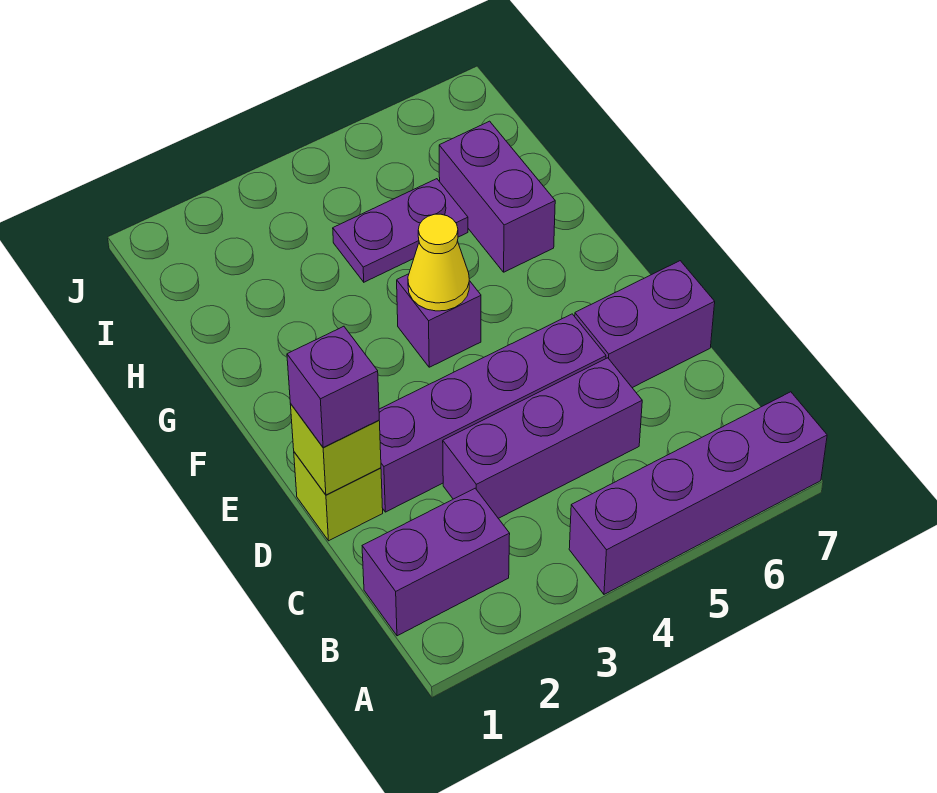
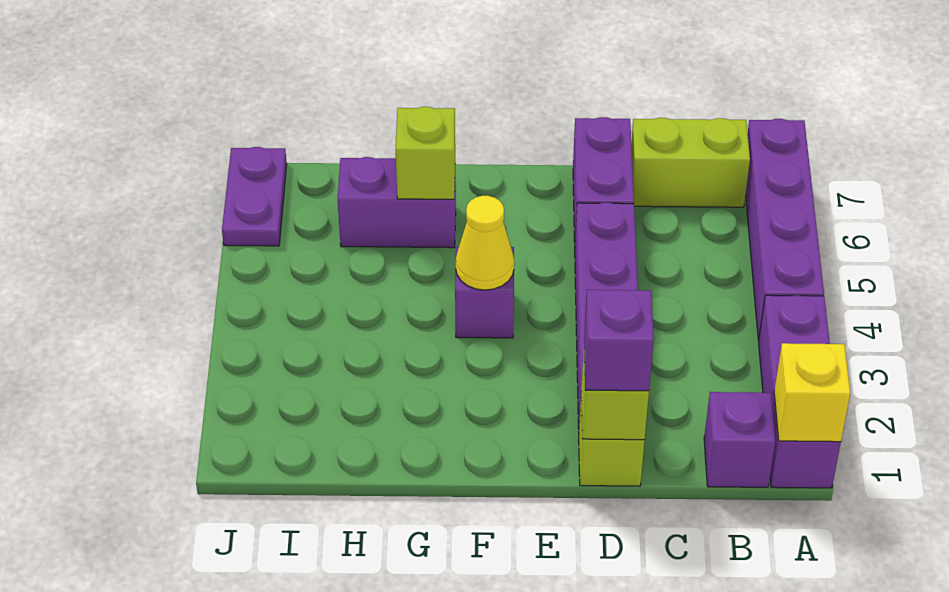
none -> yellow 1x1 brick [774,343,850,442]
purple 1x2 brick [362,488,510,636] -> purple 1x1 brick [704,392,775,487]
none -> lime 1x2 brick [631,118,750,207]
purple 1x3 brick [443,358,642,518] -> purple 1x3 brick moved to [759,295,841,488]
none -> lime 1x1 brick [396,107,455,199]
purple 1x2 plate [333,179,468,282] -> purple 1x2 plate moved to [222,147,287,246]

